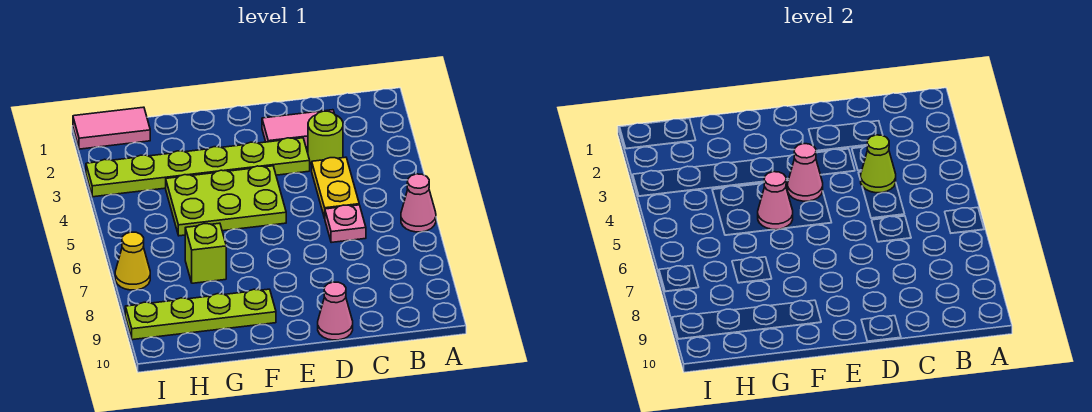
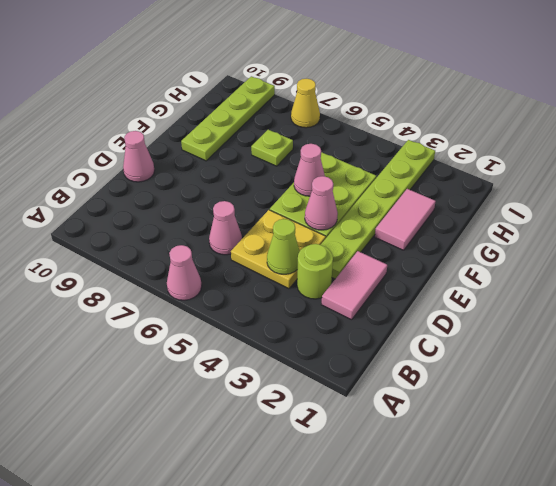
yellow 1x2 plate [312,157,359,218] -> yellow 2x2 plate [231,210,326,289]
pink 1x1 plate [325,205,366,243] -> pink 1x1 cone [209,201,242,255]
lime 1x1 brick [185,223,226,283] -> lime 1x1 plate [251,130,293,166]
pink 1x2 tile [73,107,150,149] -> pink 1x2 tile moved to [375,189,436,250]

